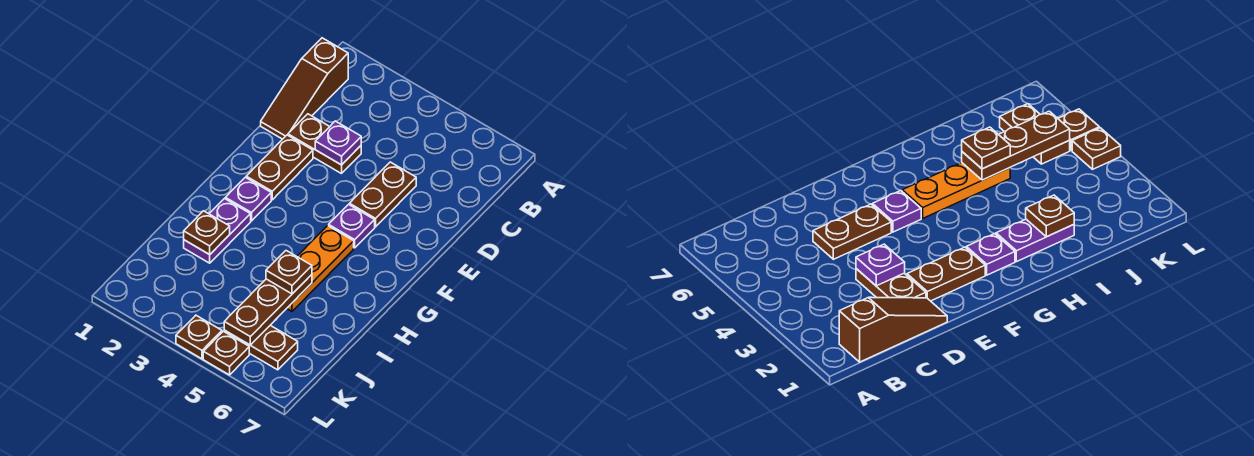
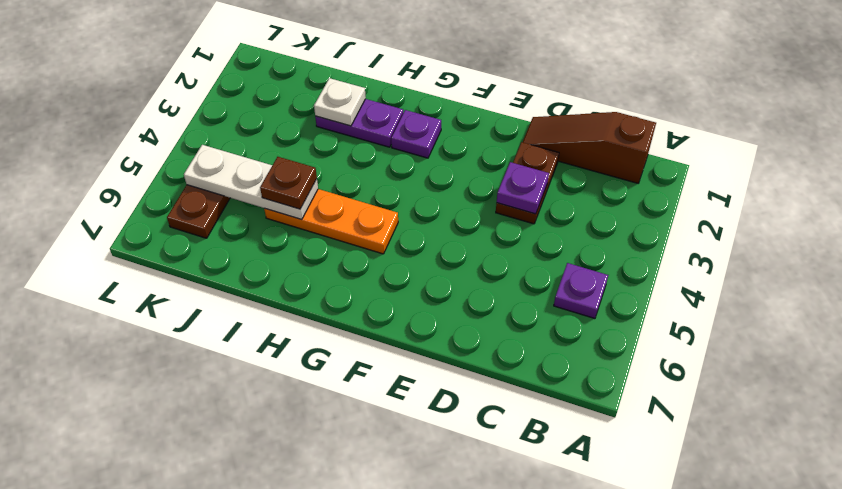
brown 1x2 plate [349,162,416,227] -> none
brown 1x2 plate [246,135,313,200] -> none
purple 1x1 plate [329,204,375,248] -> purple 1x1 plate moved to [554,263,608,319]
brown 1x1 plate [184,211,230,255] -> white 1x1 plate [314,78,366,126]
brown 1x3 plate [224,275,312,345] -> white 1x3 plate [184,145,318,220]
brown 1x1 plate [176,315,222,359] -> none
brown 1x1 plate [203,331,249,375] -> none

